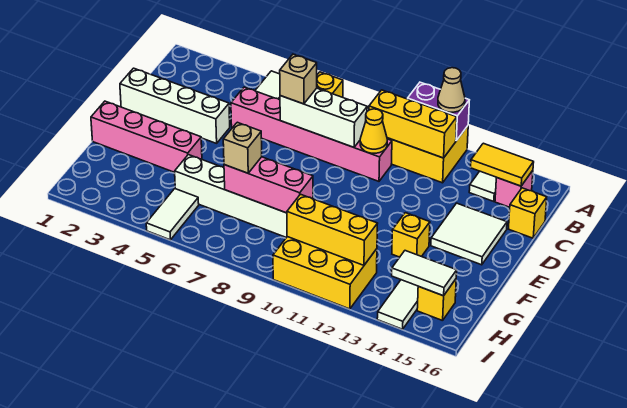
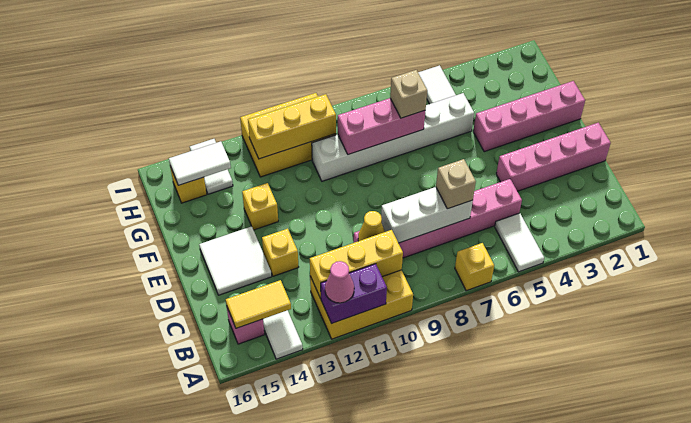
tan 1x1 cone [438,68,465,112] -> pink 1x1 cone [325,261,354,303]
yellow 1x1 brick [509,188,547,238] -> yellow 1x1 brick moved to [262,229,298,276]
white 1x4 brick [120,68,230,143] -> pink 1x4 brick [496,123,611,191]

